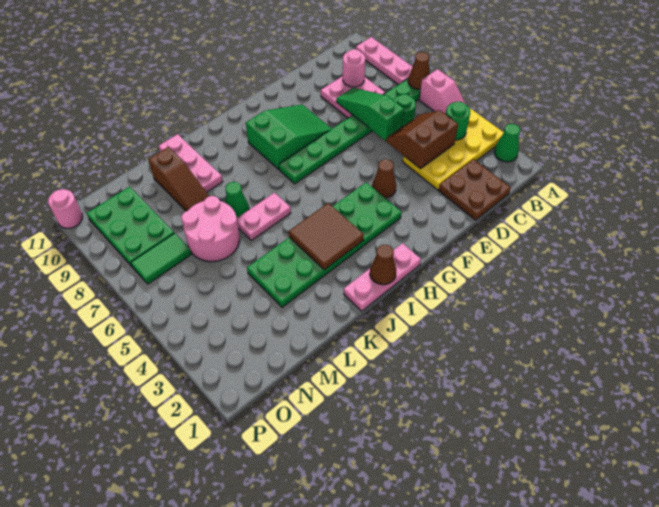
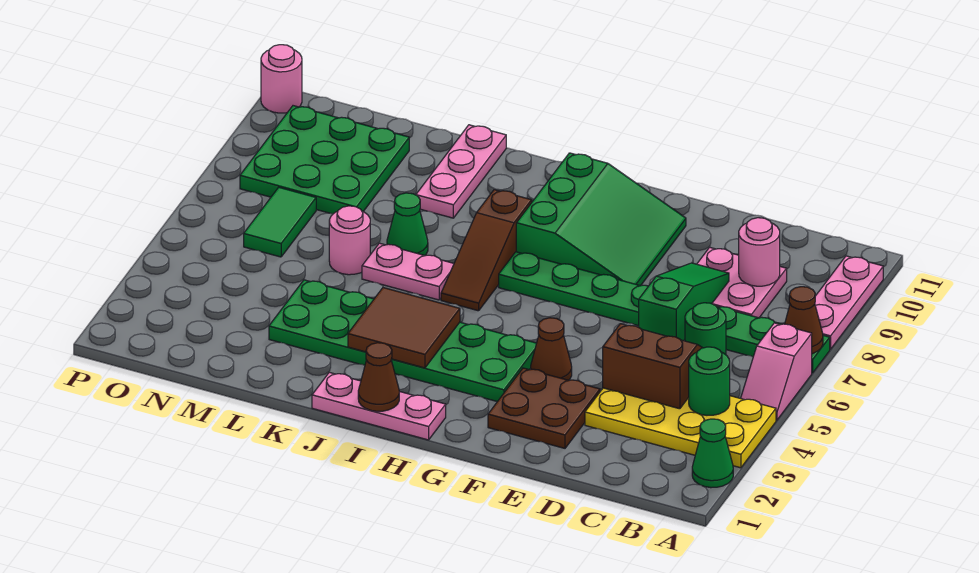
brown 2x2 plate [439,159,511,220] -> brown 2x2 plate moved to [488,368,600,448]
green 2x3 slope [246,105,332,169] -> green 3x3 slope [516,153,686,286]
pink 2x2 round brick [181,196,240,262] -> pink 1x1 round brick [329,206,370,275]
brown 1x3 slope [148,147,209,211] -> brown 1x3 slope moved to [441,190,532,311]
green 1x2 tile [131,233,191,284] -> green 1x2 tile turned to [244,187,316,257]
green 2x3 plate [87,187,174,266] -> green 3x3 plate [240,106,409,214]

